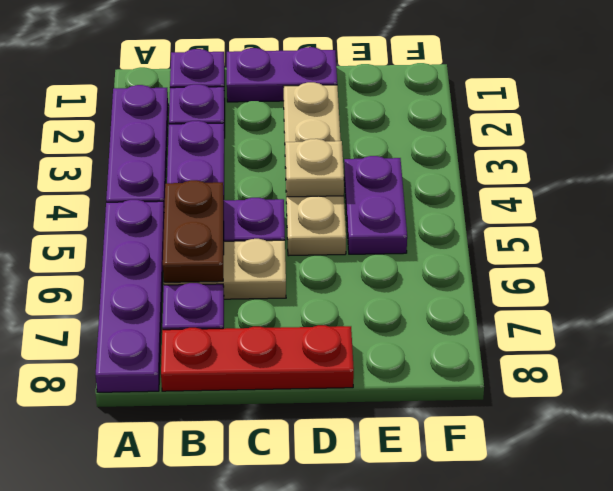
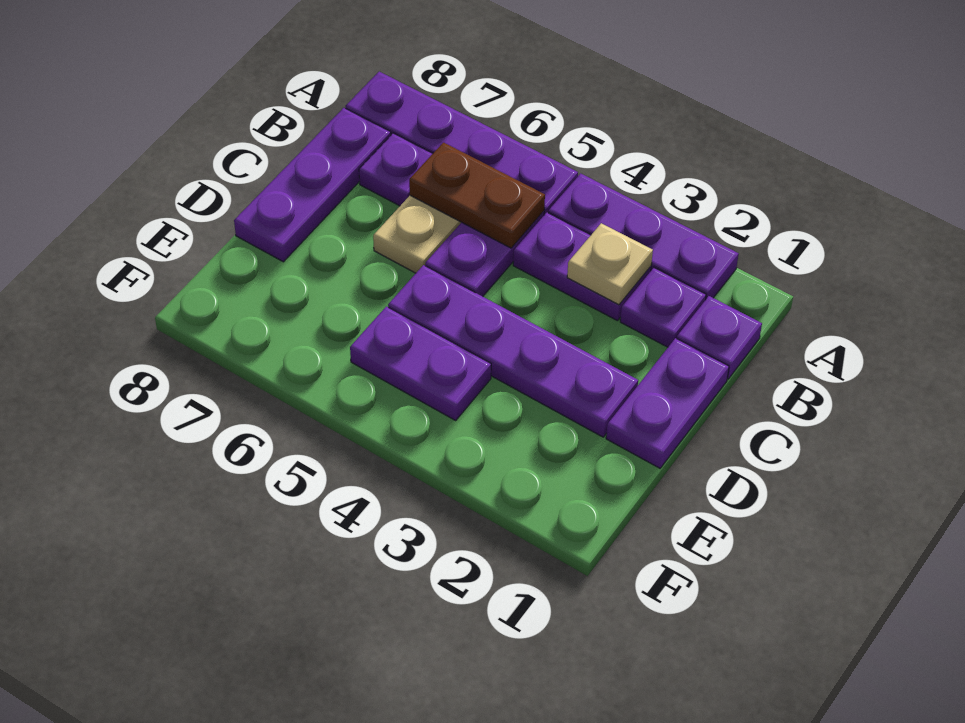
red 1x3 plate [161,325,354,391] -> purple 1x3 plate [234,108,391,262]
tan 1x4 plate [283,82,346,256] -> purple 1x4 plate [388,265,638,437]
tan 1x1 plate [285,139,344,197] -> tan 1x1 plate moved to [567,223,653,305]

